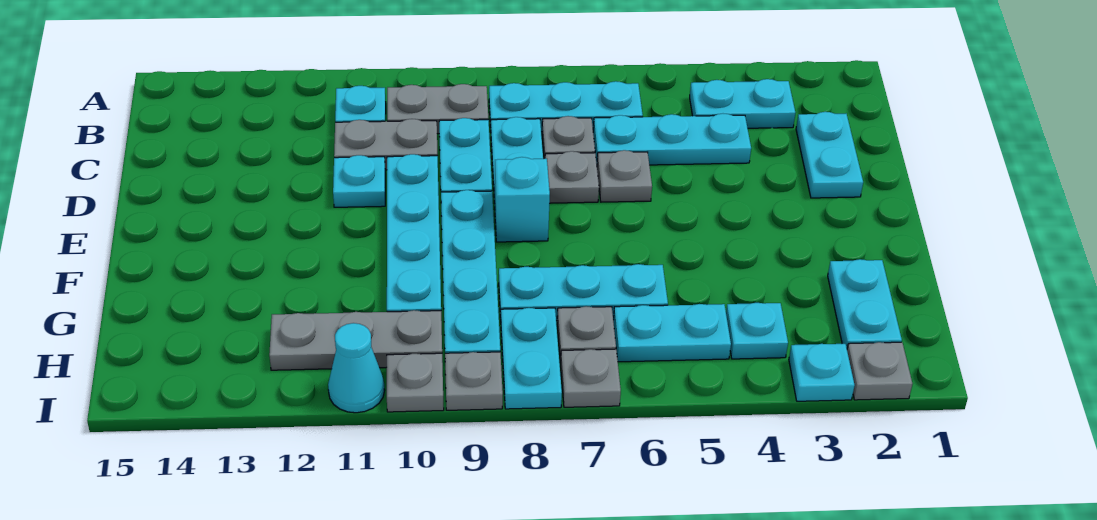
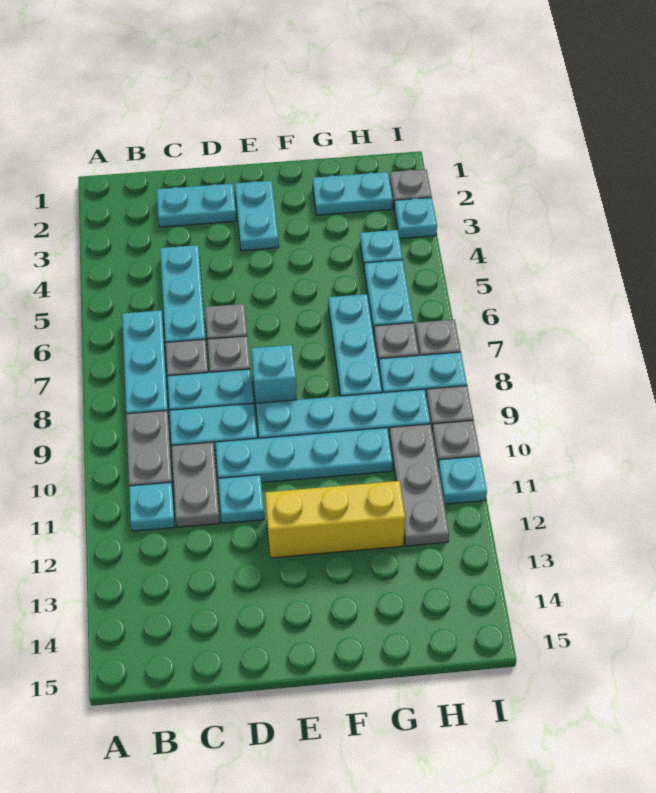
cyan 1x2 plate [690,79,795,128] -> cyan 1x2 plate moved to [235,181,279,251]
none -> yellow 1x3 brick [265,481,405,558]
cyan 1x1 cone [328,323,385,413] -> cyan 1x1 plate [438,456,487,504]

